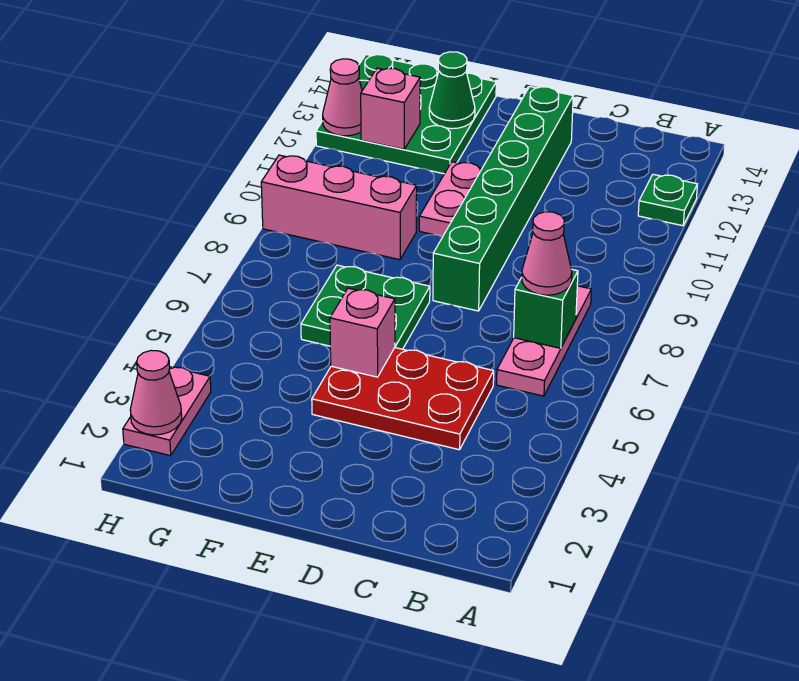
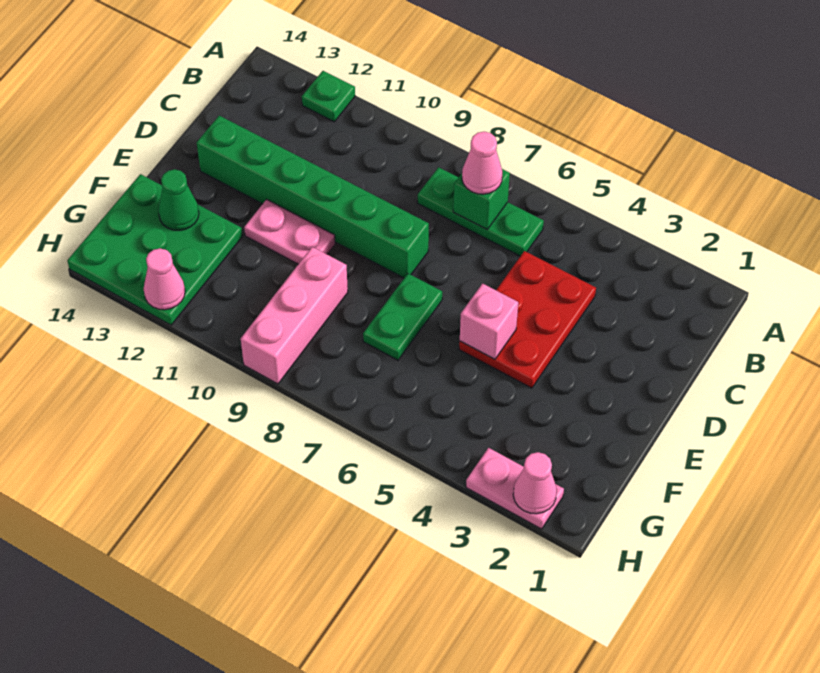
pink 1x3 plate [497,286,591,396] -> green 1x3 plate [418,167,544,256]
green 2x2 plate [301,265,430,349] -> green 1x2 plate [363,274,442,360]
pink 1x1 brick [361,68,420,149] -> none

